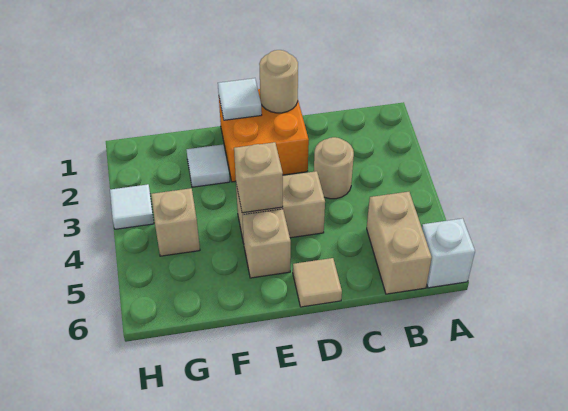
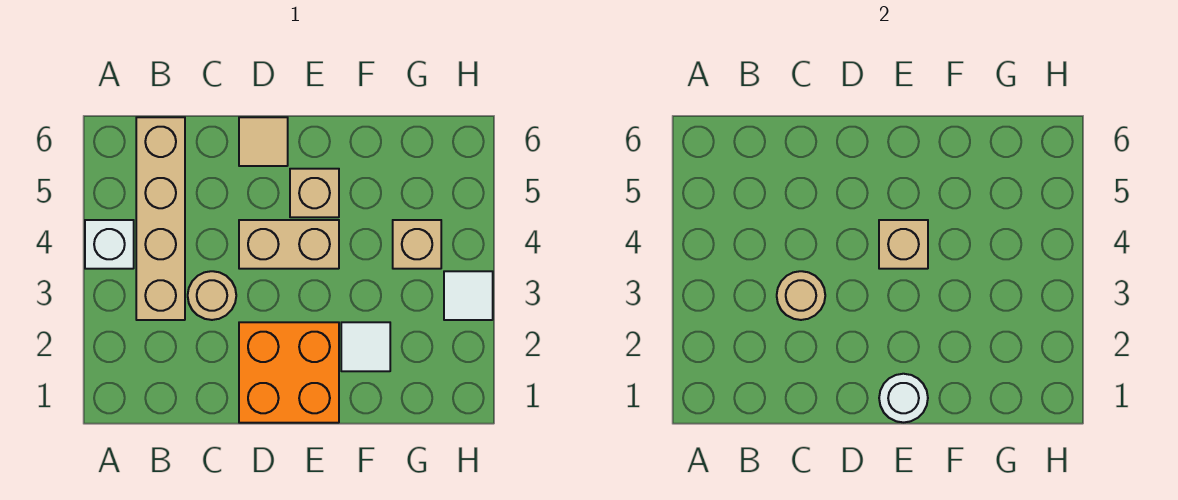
white 1x1 brick [422,218,475,288] -> white 1x1 brick moved to [85,220,134,269]
tan 1x2 brick [367,192,432,294] -> tan 1x4 brick [136,117,185,320]
tan 1x1 round brick [259,50,298,113] -> tan 1x1 round brick moved to [777,271,825,320]
white 1x1 tile [218,78,262,120] -> white 1x1 round brick [879,374,928,422]

